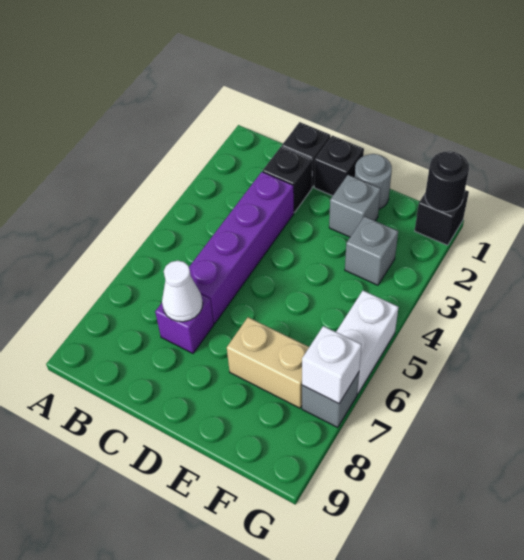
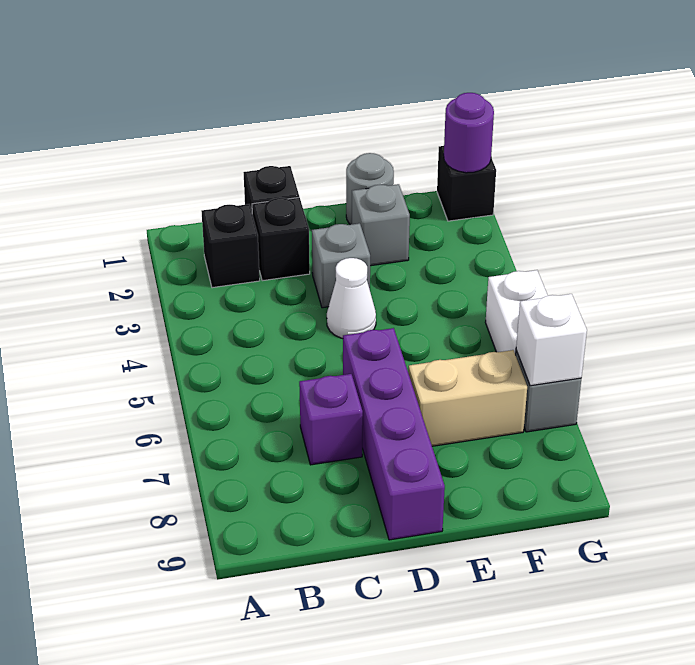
purple 1x4 brick [189,172,294,323] -> purple 1x4 brick moved to [343,328,445,540]
white 1x1 cone [162,261,203,322] -> white 1x1 cone moved to [327,258,376,338]
black 1x1 brick [314,135,364,196] -> black 1x1 brick moved to [202,204,260,288]
grey 1x1 brick [345,216,398,285] -> grey 1x1 brick moved to [312,223,370,308]
black 1x1 round brick [425,151,469,212] -> purple 1x1 round brick [444,93,494,173]

